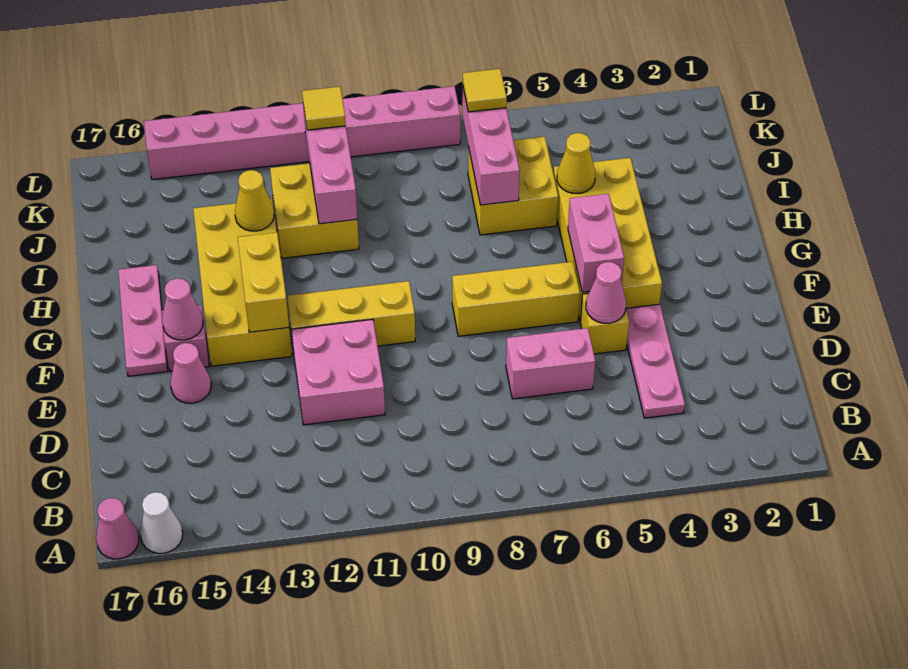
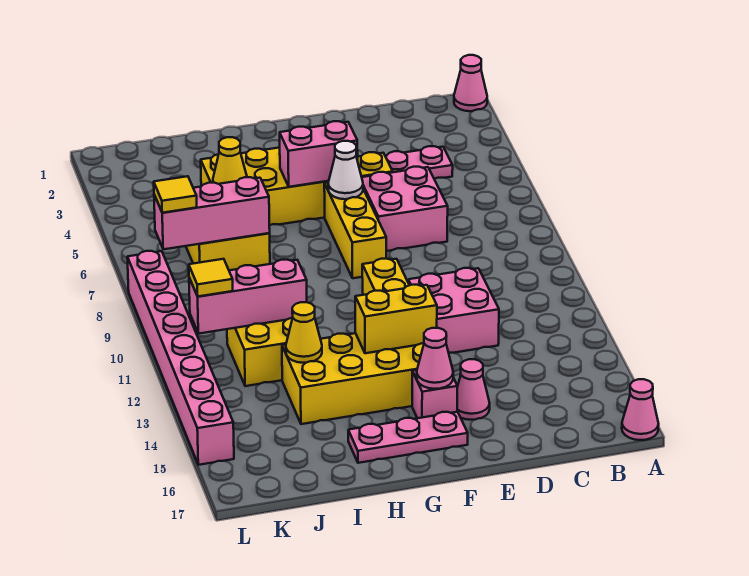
white 1x1 cone [140,492,183,553] -> white 1x1 cone moved to [328,141,363,199]
pink 1x2 brick [506,328,595,399] -> pink 2x2 brick [362,167,448,251]
pink 1x1 cone [586,262,626,323] -> pink 1x1 cone moved to [454,55,487,111]

